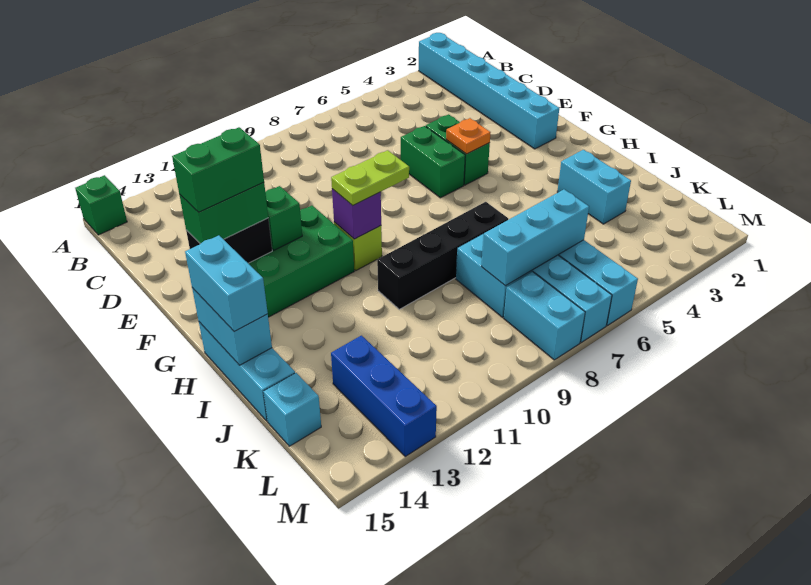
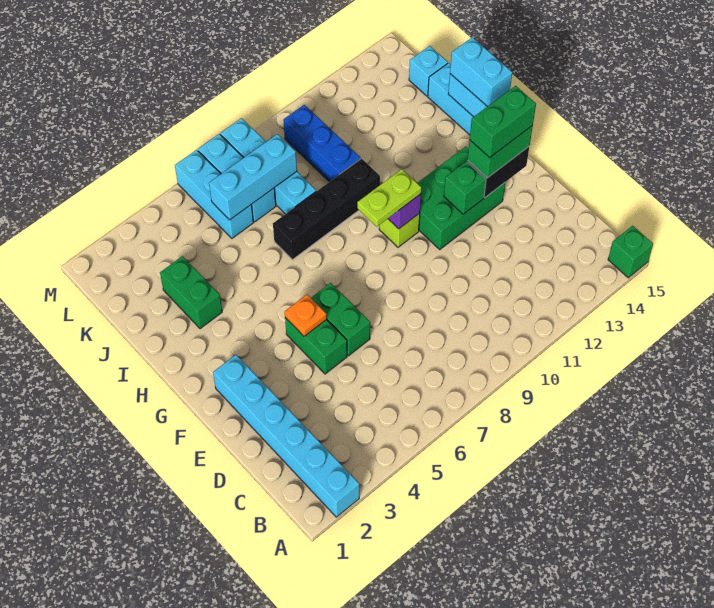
cyan 1x2 brick [557,150,631,224] -> green 1x2 brick [160,256,222,329]
blue 1x3 brick [331,336,437,456] -> blue 1x3 brick moved to [283,105,361,182]

